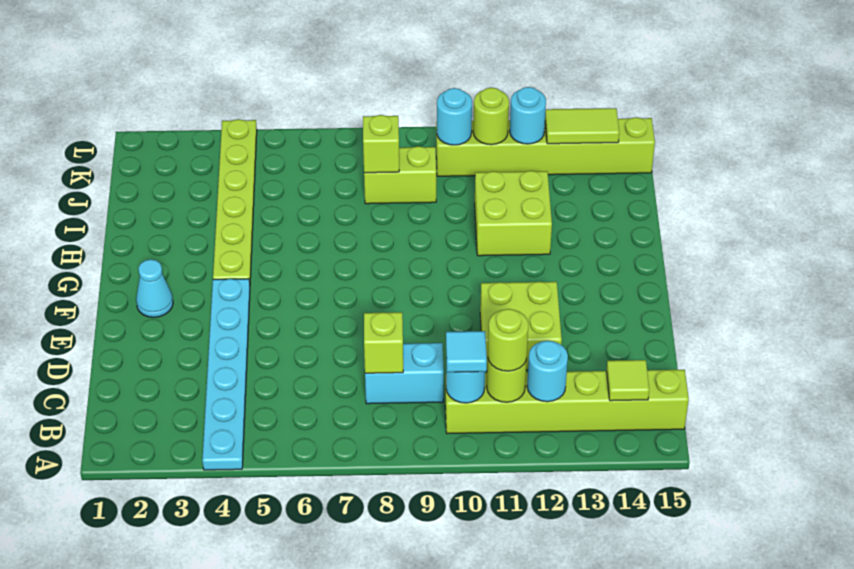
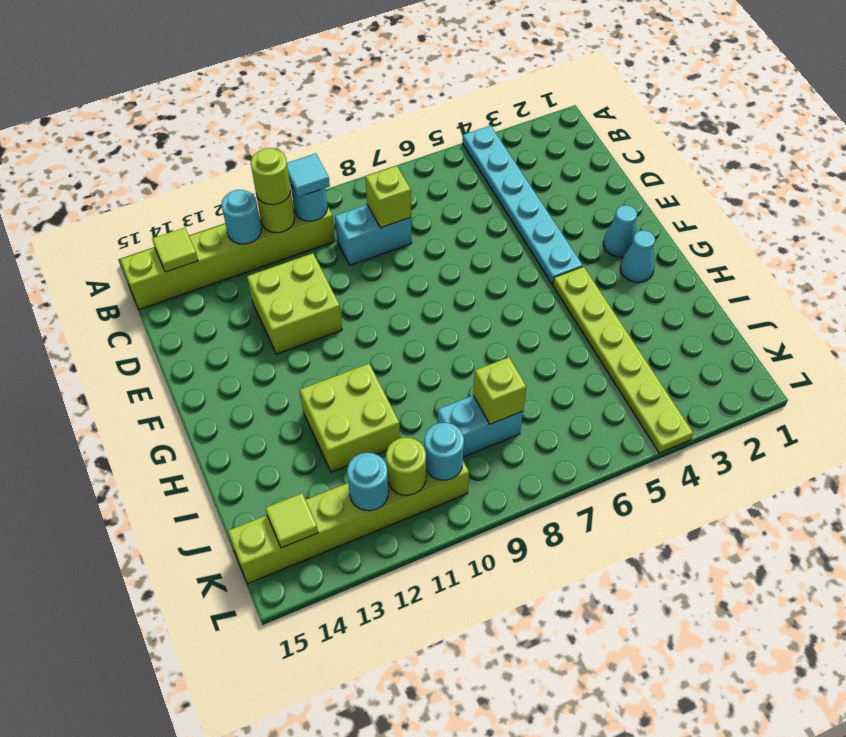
none -> cyan 1x1 cone [620,230,655,282]
lime 1x2 brick [364,146,436,204] -> cyan 1x2 brick [438,396,523,457]
lime 1x2 tile [545,108,619,144] -> lime 1x1 tile [265,493,318,548]

